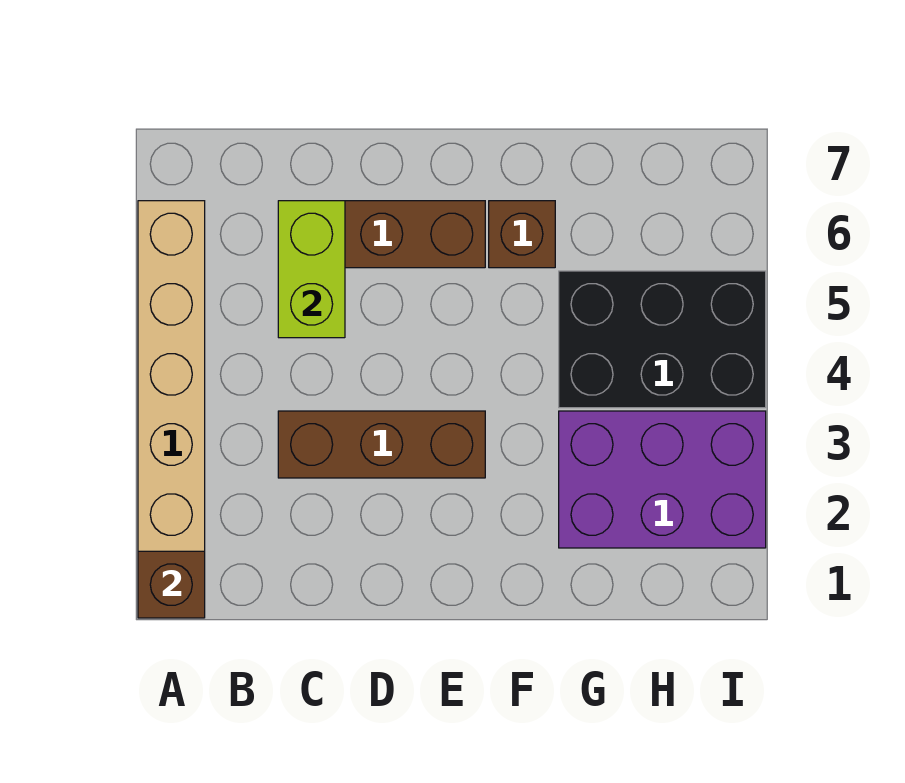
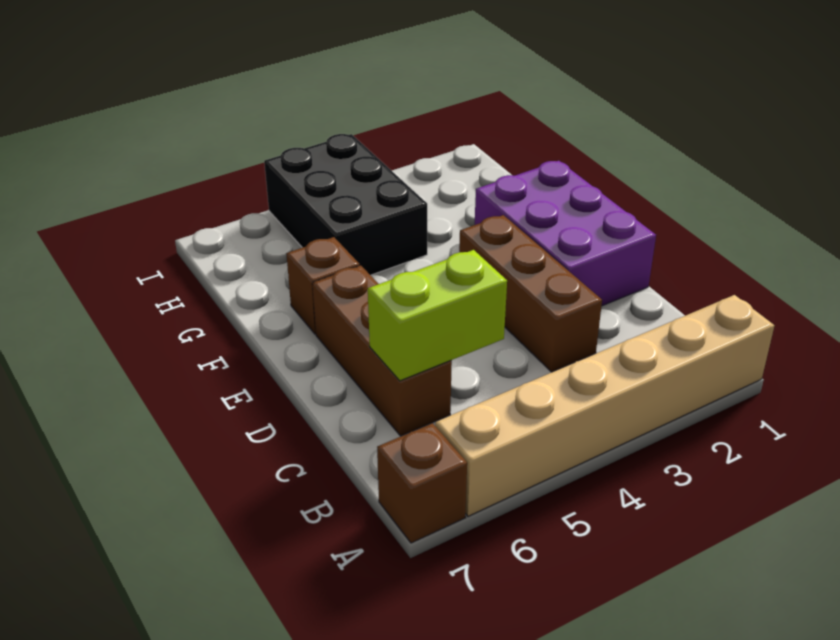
brown 1x1 brick [138,551,205,618] -> brown 1x1 brick moved to [377,423,467,543]
purple 2x3 brick [559,411,766,548] -> purple 2x3 brick moved to [475,161,656,306]

